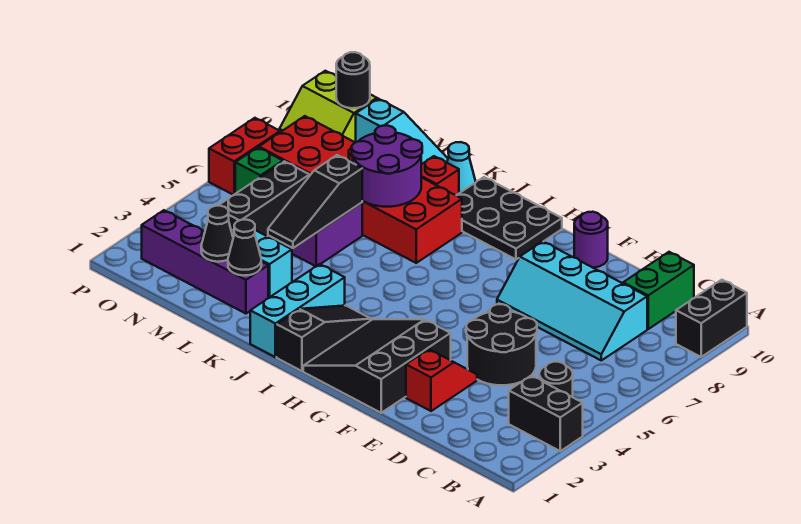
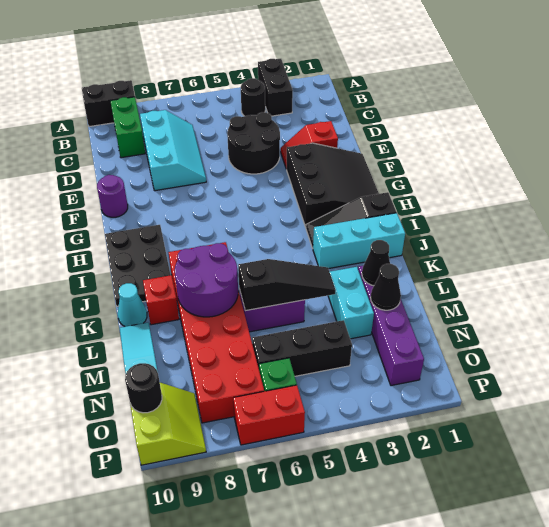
cyan 2x4 slope [497,241,647,360] -> cyan 2x3 slope [140,110,206,191]
green 1x2 brick [623,252,694,329] -> green 1x2 brick turned to [111,97,145,158]
black 3x3 slope [303,319,451,413] -> black 3x3 slope turned to [287,143,379,227]

